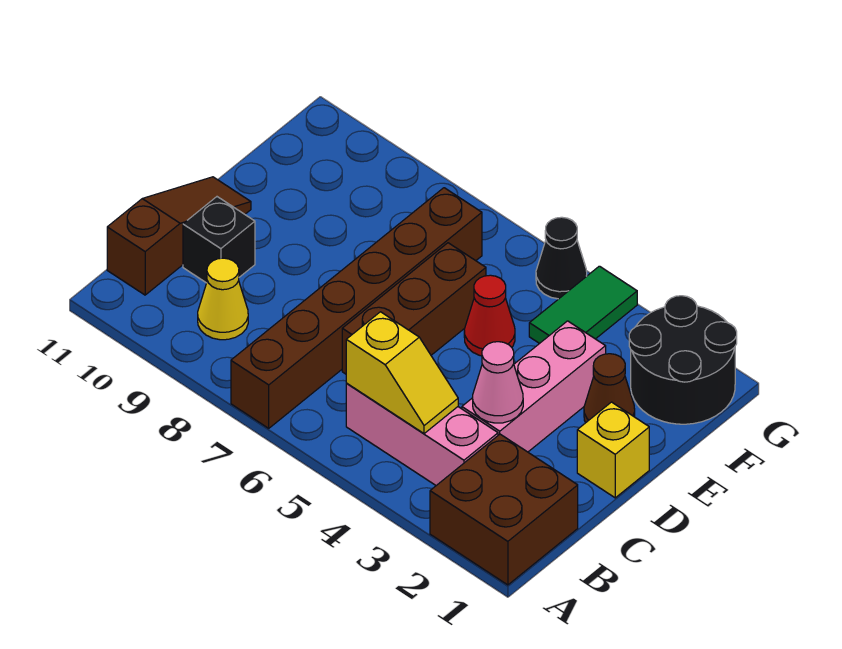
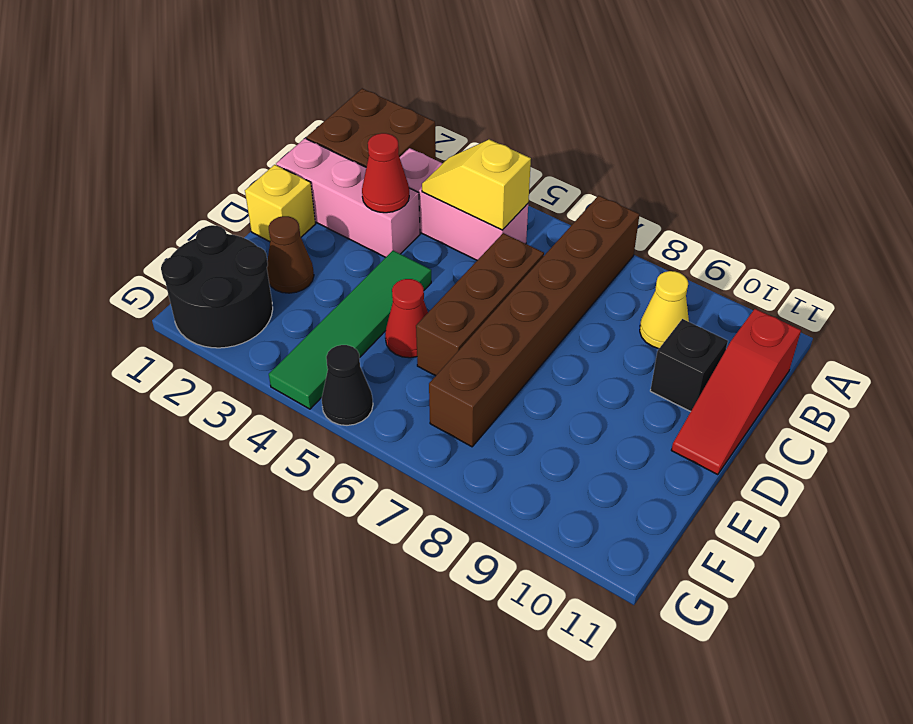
brown 1x3 slope [107,177,251,295] -> red 1x3 slope [671,309,801,475]
pink 1x3 brick [462,321,606,452] -> pink 1x3 brick turned to [276,138,420,257]
pink 1x1 cone [473,342,523,423] -> red 1x1 cone [362,133,409,213]
green 1x2 tile [529,266,637,344] -> green 1x4 tile [269,251,431,409]

